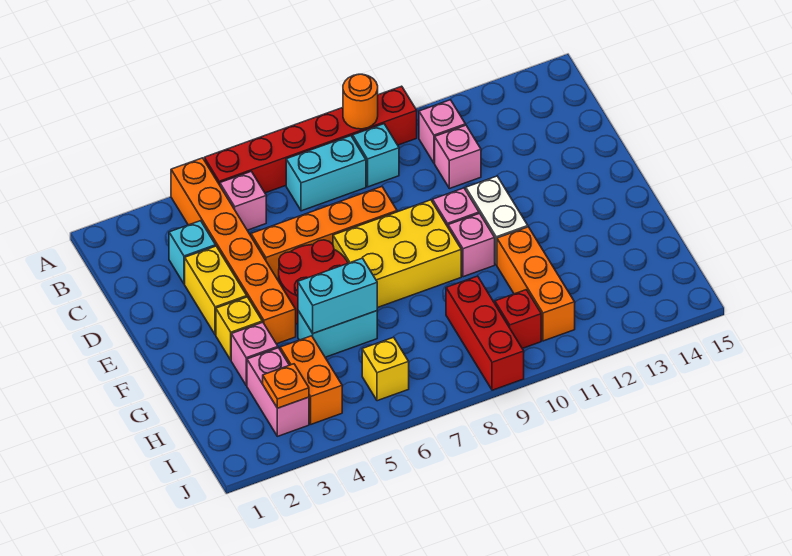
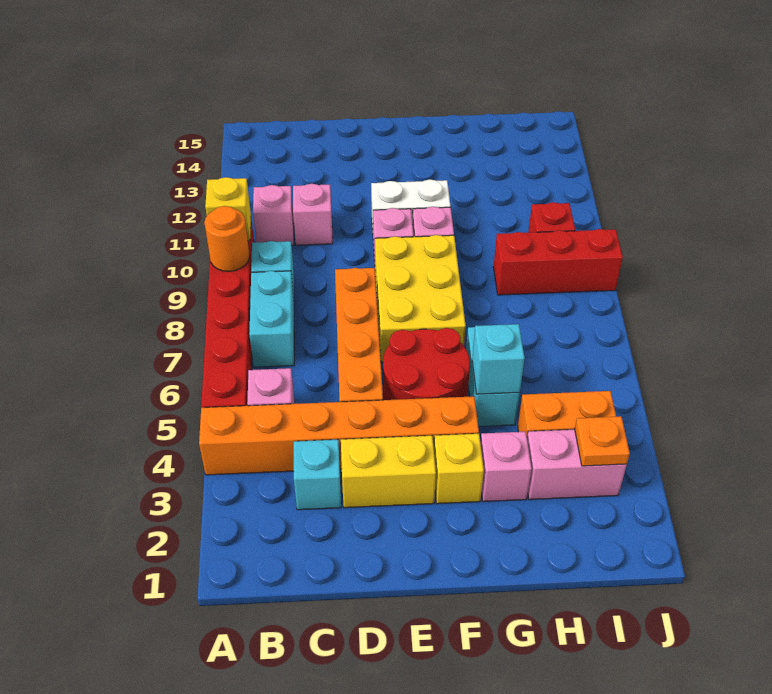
cyan 1x2 brick [298,258,377,333] -> cyan 1x1 brick [472,324,525,394]
orange 1x3 brick [497,227,575,341] -> none
yellow 1x1 brick [362,337,409,401] -> yellow 1x1 brick moved to [205,177,251,241]

